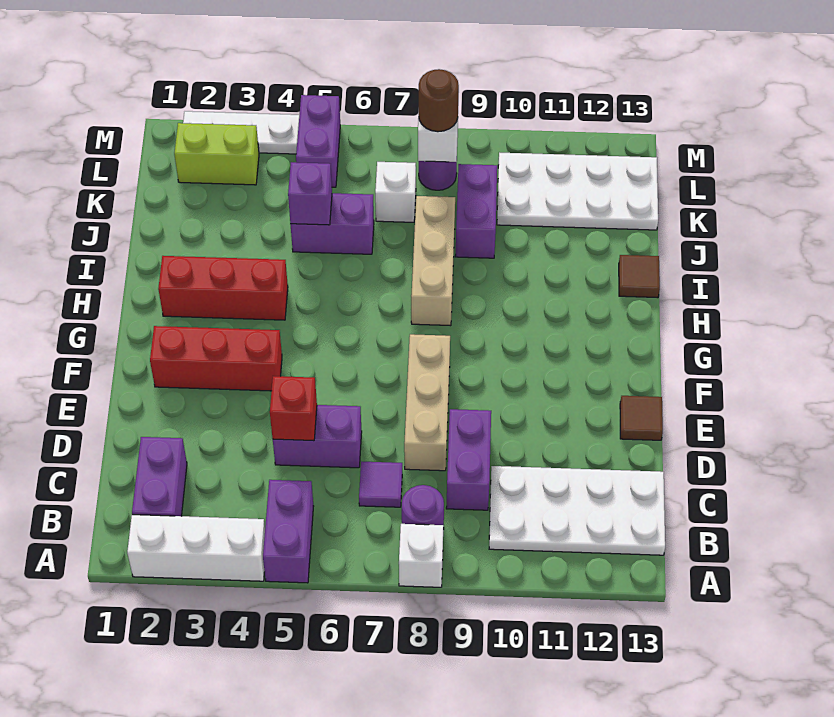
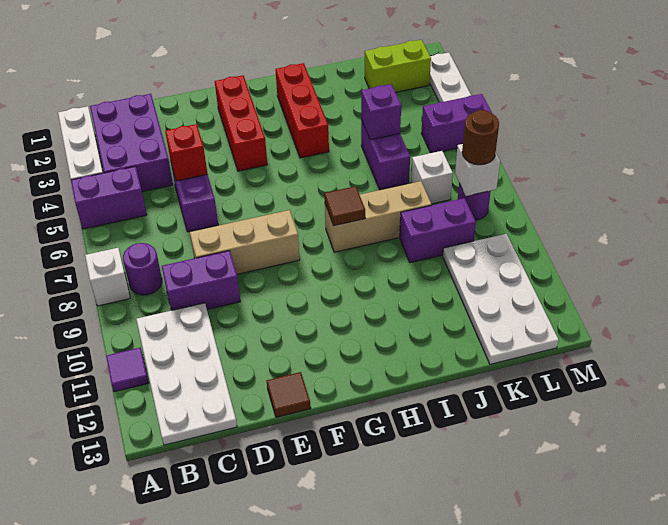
purple 1x2 brick [132,437,187,516] -> purple 2x3 brick [90,94,173,192]
purple 1x1 tile [359,461,402,507] -> purple 1x1 tile moved to [106,348,148,392]
brown 1x1 tile [619,255,660,298] -> brown 1x1 tile moved to [324,186,365,226]
lime 1x2 brick [174,123,259,185] -> lime 1x2 brick turned to [365,40,431,92]

